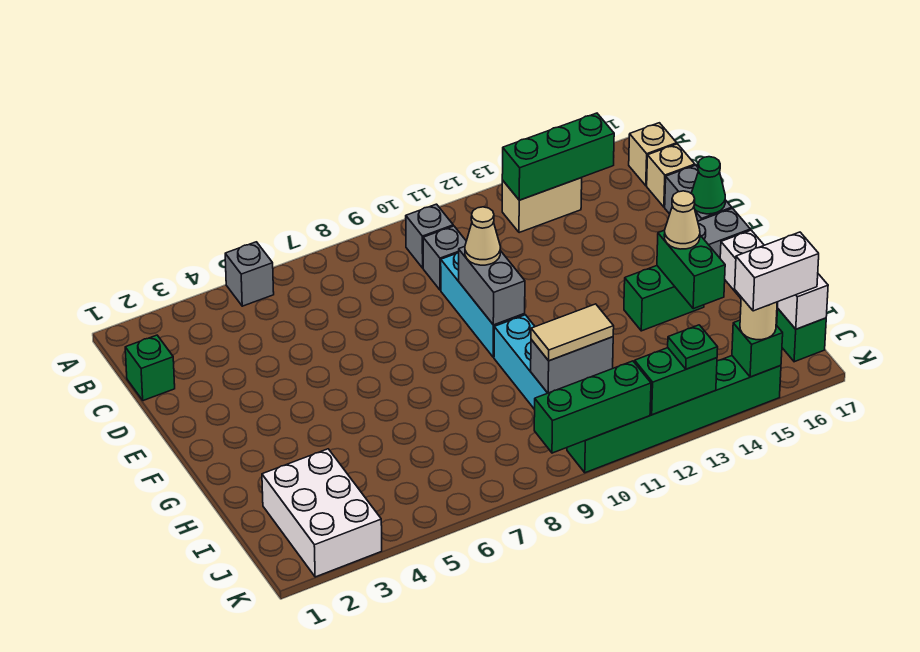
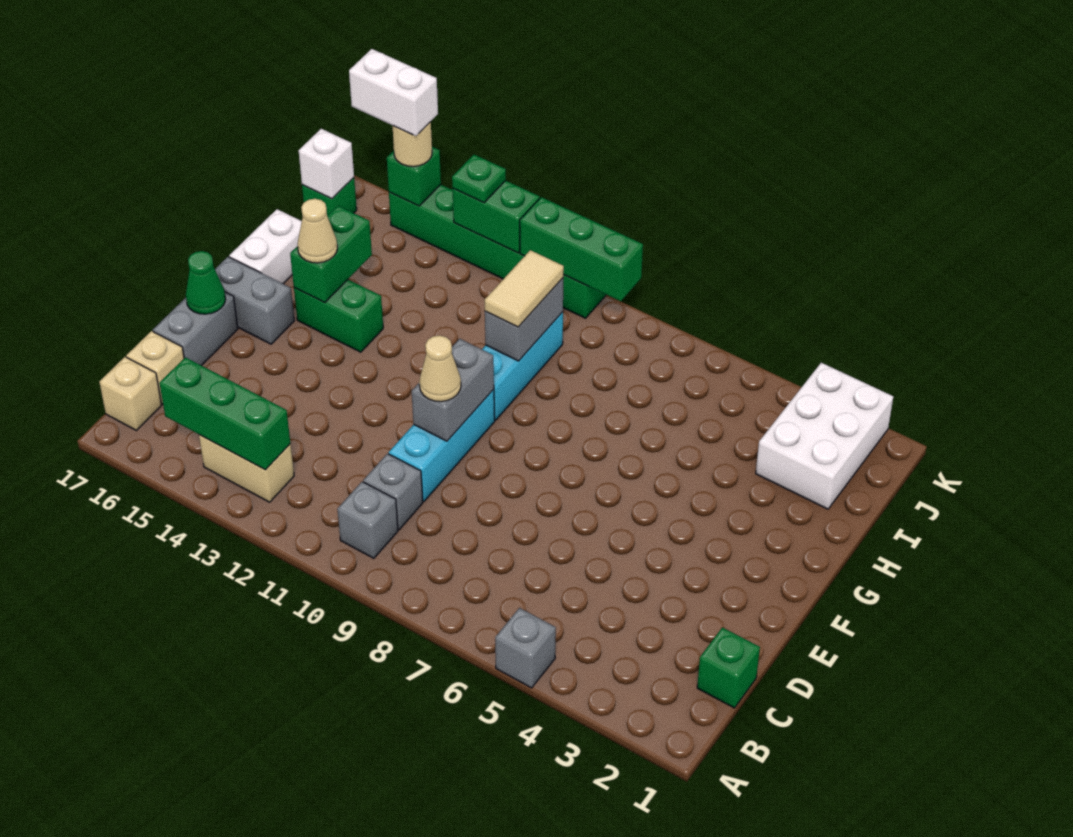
grey 1x2 brick [531,337,613,393] -> grey 1x2 brick turned to [485,278,563,361]
tan 1x2 tile [531,304,614,361] -> tan 1x2 tile turned to [485,250,564,327]

